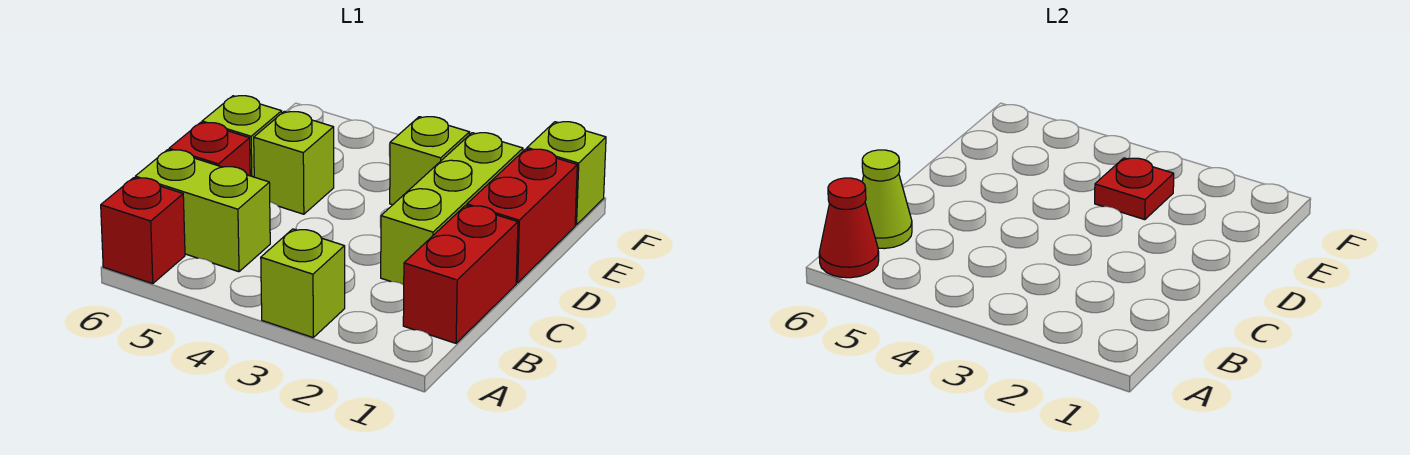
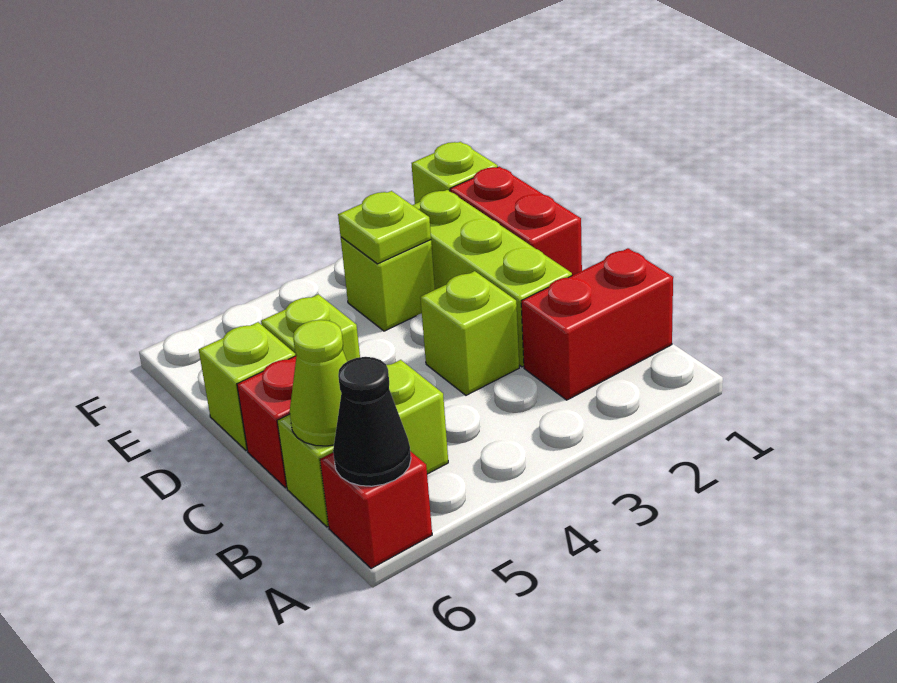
lime 1x1 brick [261,229,345,337] -> lime 1x1 brick moved to [420,271,519,395]
red 1x1 cone [819,178,879,278] -> black 1x1 cone [333,357,411,486]
red 1x2 brick [403,205,518,343] -> red 1x2 brick turned to [521,248,673,400]
red 1x1 plate [1095,158,1174,220] -> lime 1x1 plate [338,191,431,264]

